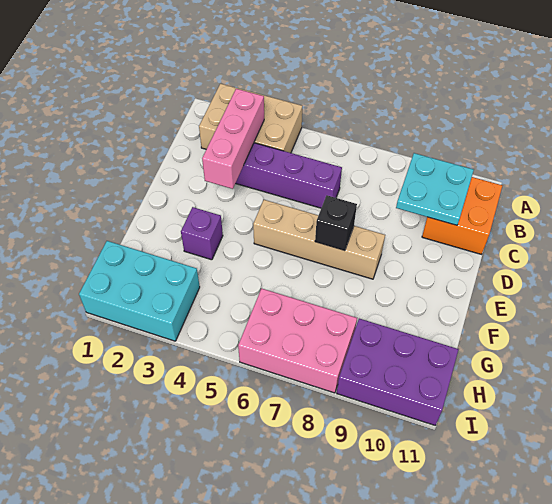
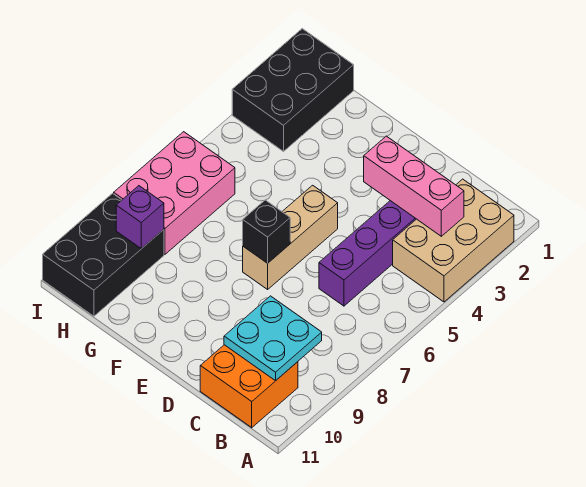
tan 1x4 brick [253,200,385,279] -> tan 1x3 brick [243,185,338,289]
purple 1x1 brick [181,207,223,260] -> purple 1x1 brick moved to [116,186,164,249]
cyan 2x3 brick [79,241,200,341] -> black 2x3 brick [232,29,354,151]
purple 2x3 brick [337,319,459,425] -> black 2x3 brick [43,194,164,316]

